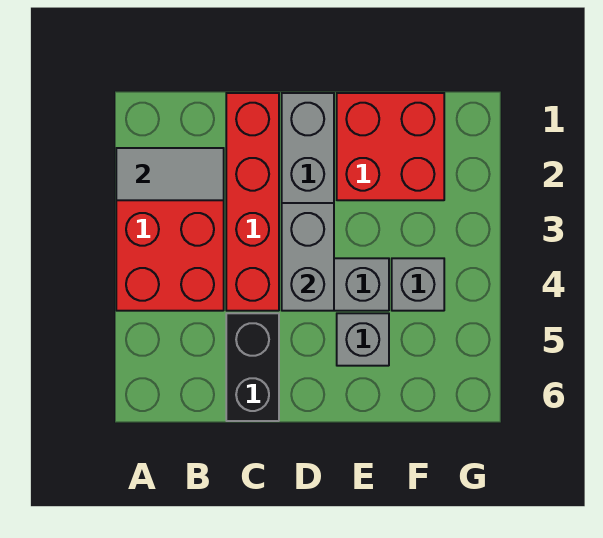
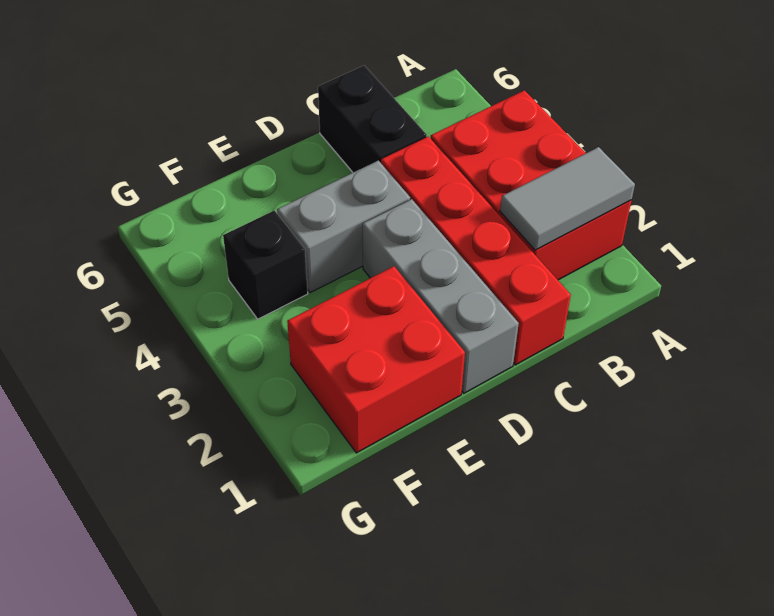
grey 1x2 brick [282,203,334,311] -> none
grey 1x1 brick [337,313,389,366] -> none
grey 1x1 brick [392,258,444,311] -> black 1x1 brick [223,210,308,319]

